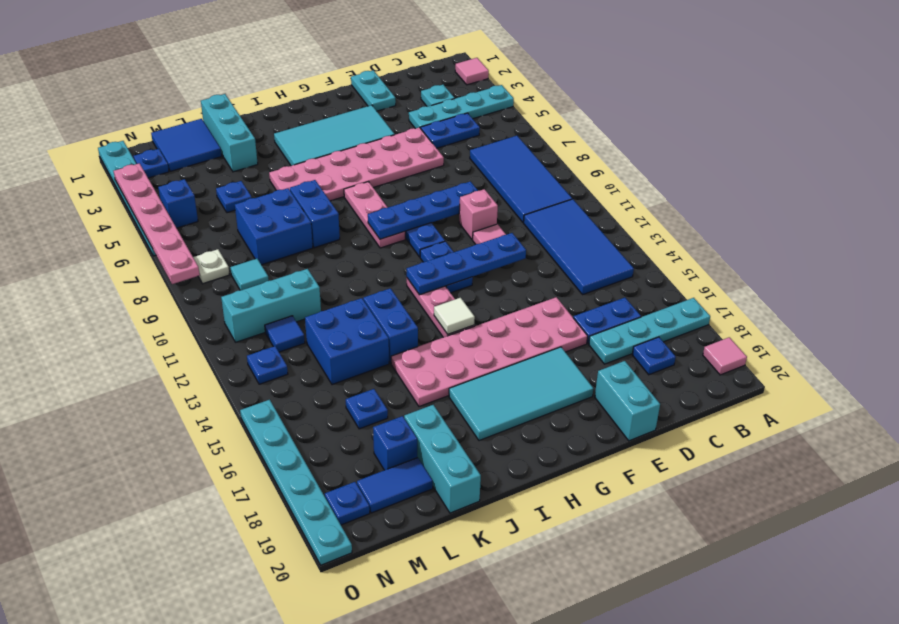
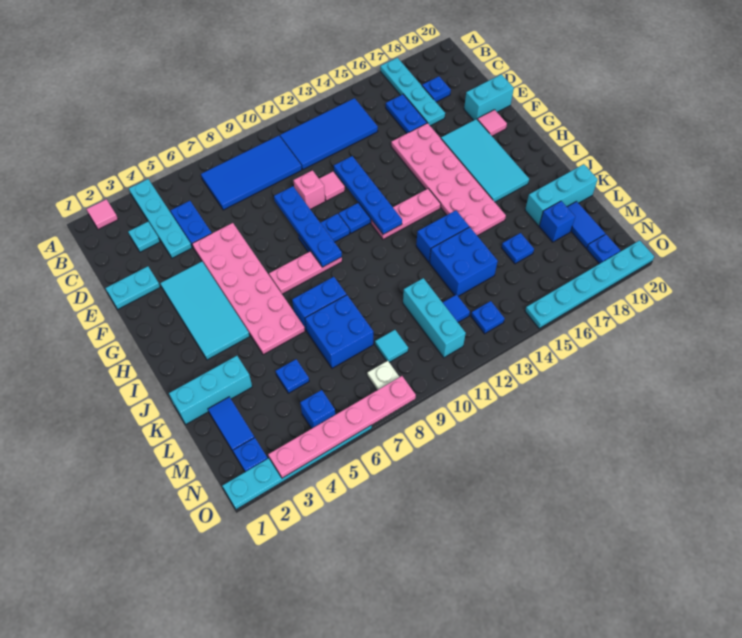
pink 1x1 tile [703,337,747,375] -> pink 1x1 tile moved to [477,110,507,136]
white 1x1 tile [434,298,475,334] -> none
blue 2x2 tile [151,119,222,171] -> blue 1x2 tile [208,397,255,451]

